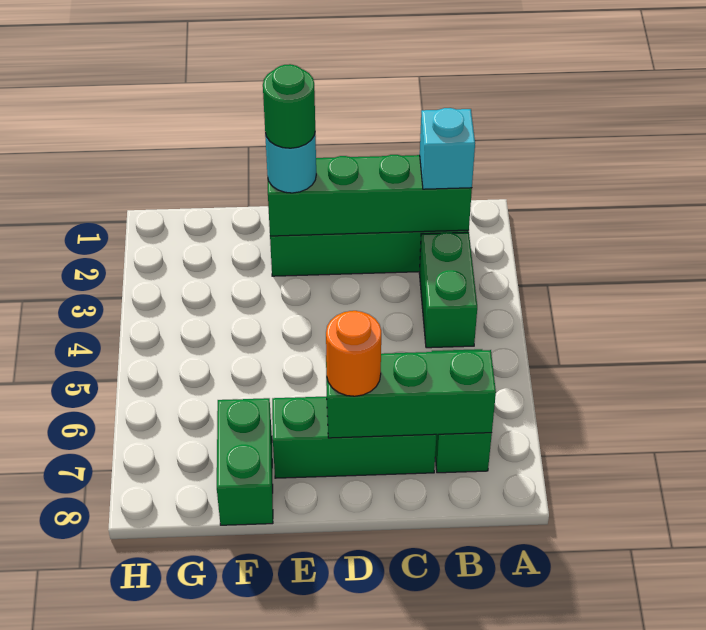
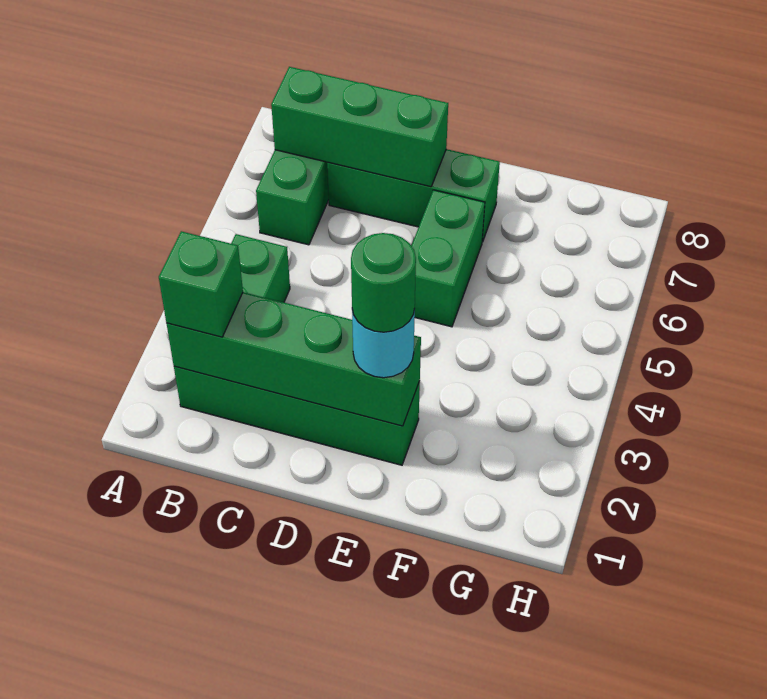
cyan 1x1 brick [420,108,475,189] -> green 1x1 brick [159,231,243,337]
orange 1x1 round brick [326,311,381,396] -> none
green 1x2 brick [217,398,273,525] -> green 1x2 brick moved to [412,190,485,327]

